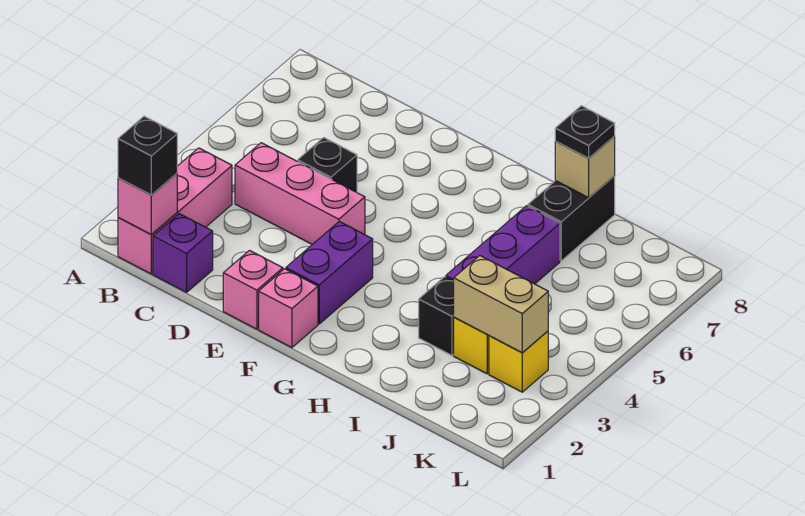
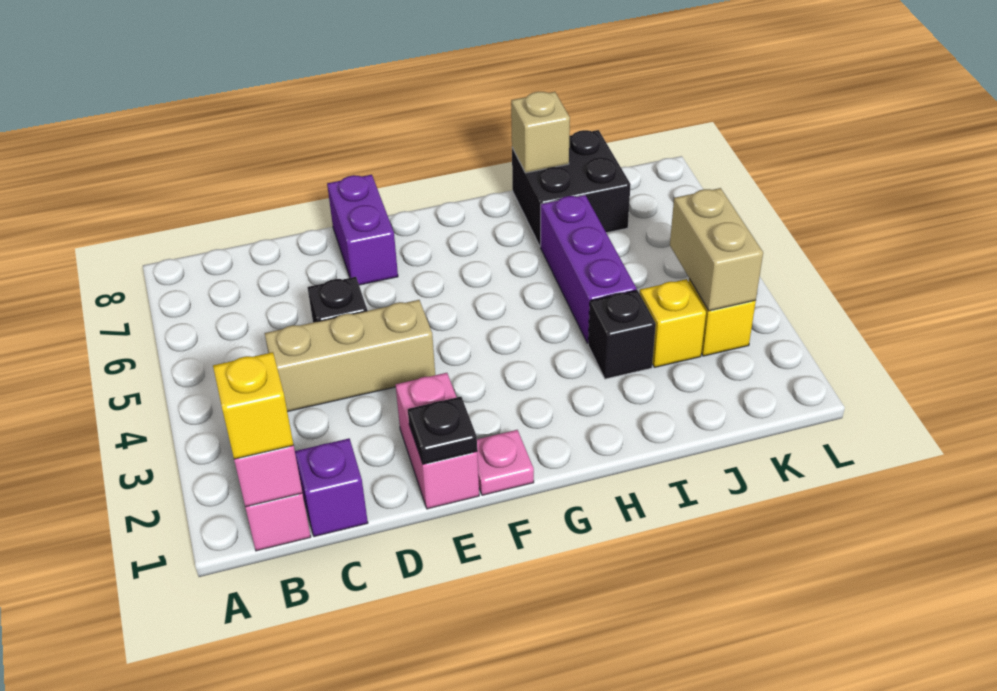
black 1x1 brick [118,116,177,195] -> yellow 1x1 brick [213,352,293,459]
pink 1x3 brick [235,143,365,244] -> tan 1x3 brick [265,300,435,412]
pink 1x1 brick [223,250,283,329] -> pink 1x2 brick [396,373,479,509]
pink 1x1 brick [259,269,318,348] -> pink 1x1 plate [477,430,534,495]
purple 1x2 brick [286,222,373,324] -> purple 1x2 brick moved to [327,175,398,285]
black 1x2 brick [528,176,615,261] -> black 2x2 brick [512,130,631,247]
black 1x1 plate [555,106,615,158] -> black 1x1 plate moved to [408,397,477,464]
tan 1x2 brick [454,256,548,352] -> tan 1x2 brick turned to [670,188,763,311]

